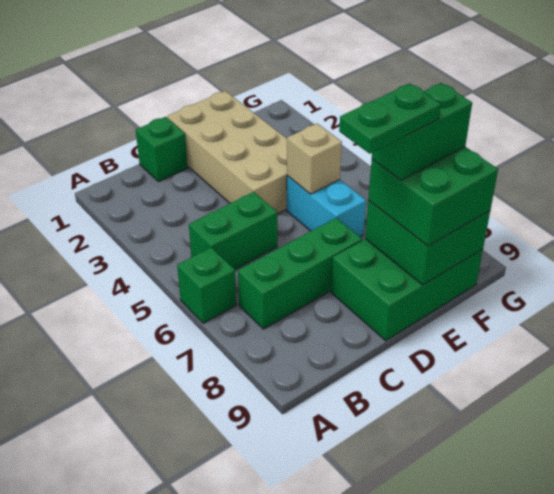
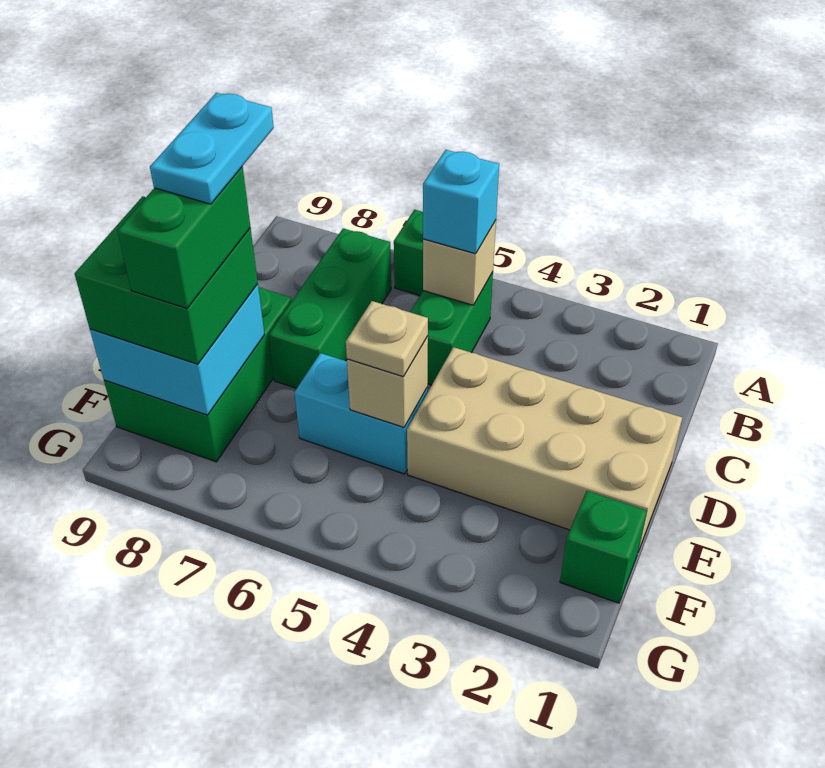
none -> tan 1x1 brick [423,220,496,305]
none -> cyan 1x1 brick [423,150,499,254]
green 1x1 brick [136,117,188,182] -> green 1x1 brick moved to [560,491,647,603]
green 1x2 plate [339,83,441,154] -> cyan 1x2 plate [150,93,274,204]
none -> tan 1x1 plate [346,301,428,377]
green 2x2 brick [365,200,490,285] -> cyan 2x2 brick [90,284,264,415]

